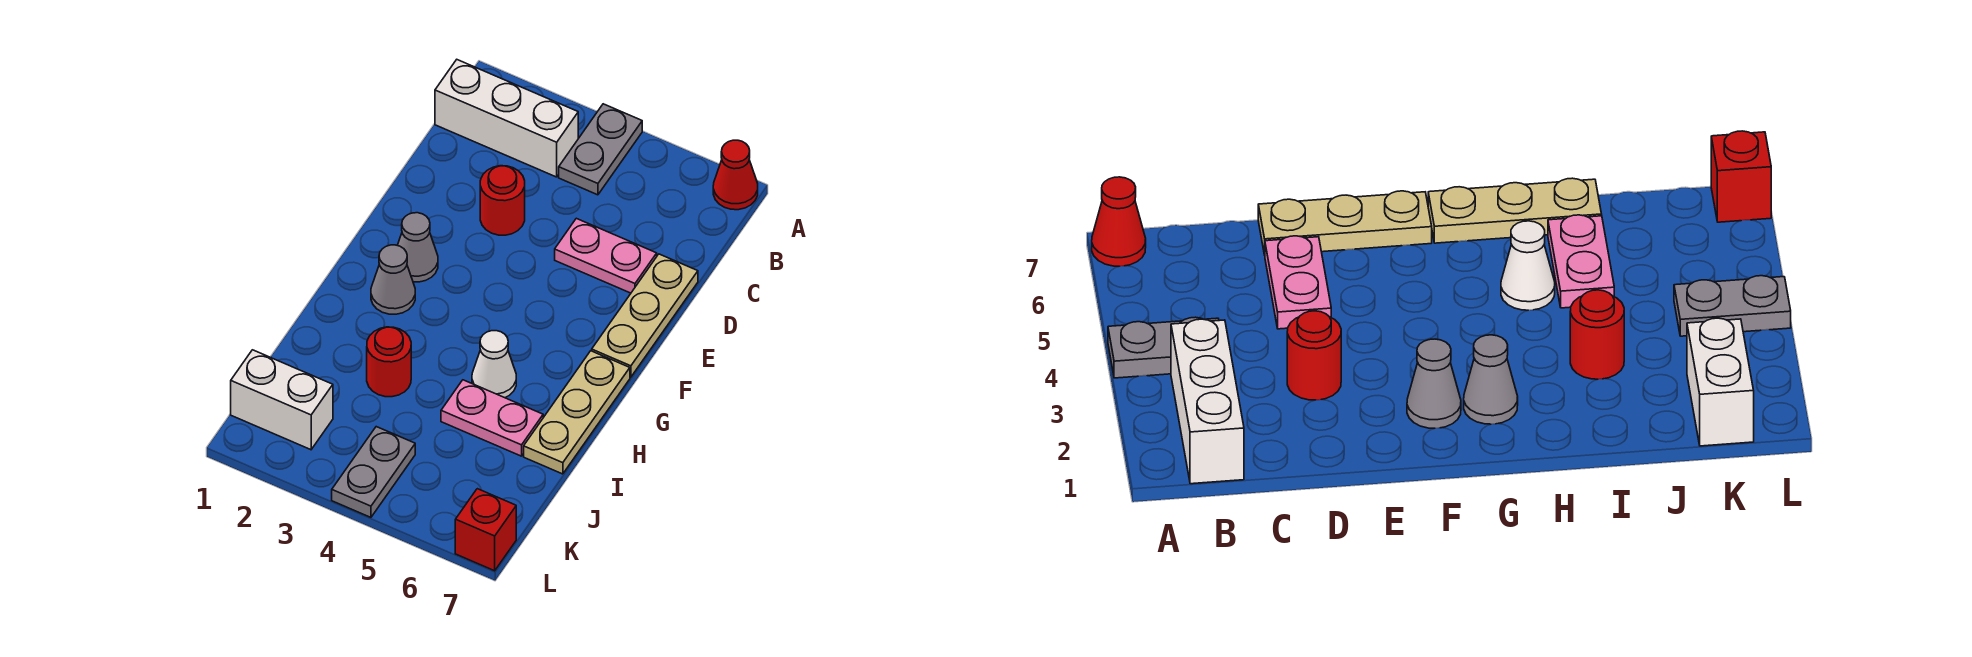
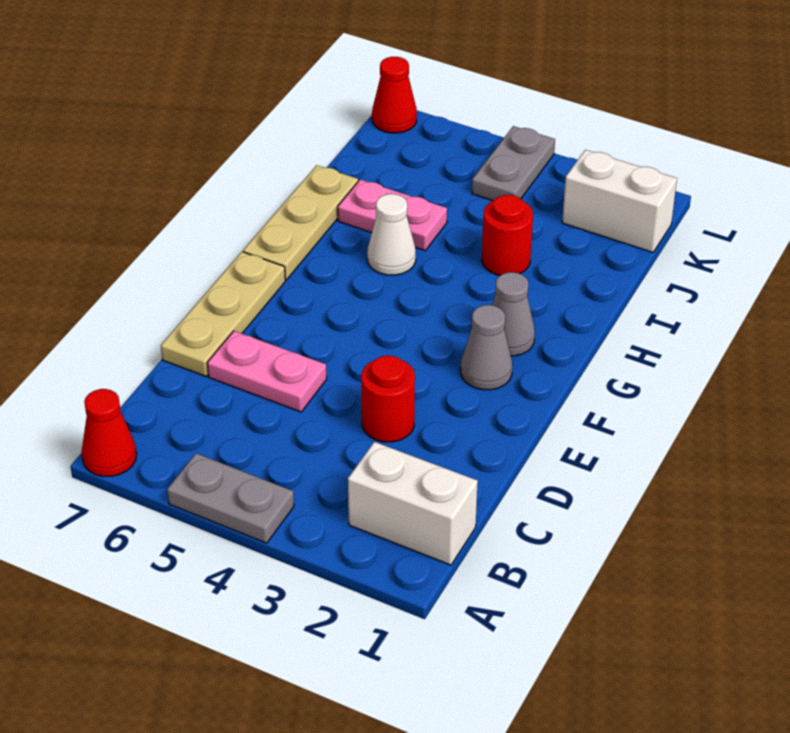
grey 1x2 plate [559,104,642,195] -> grey 1x2 plate turned to [167,453,294,543]
white 1x3 brick [435,60,578,177] -> white 1x2 brick [348,442,478,565]
red 1x1 brick [455,489,516,571] -> red 1x1 cone [372,57,417,133]

